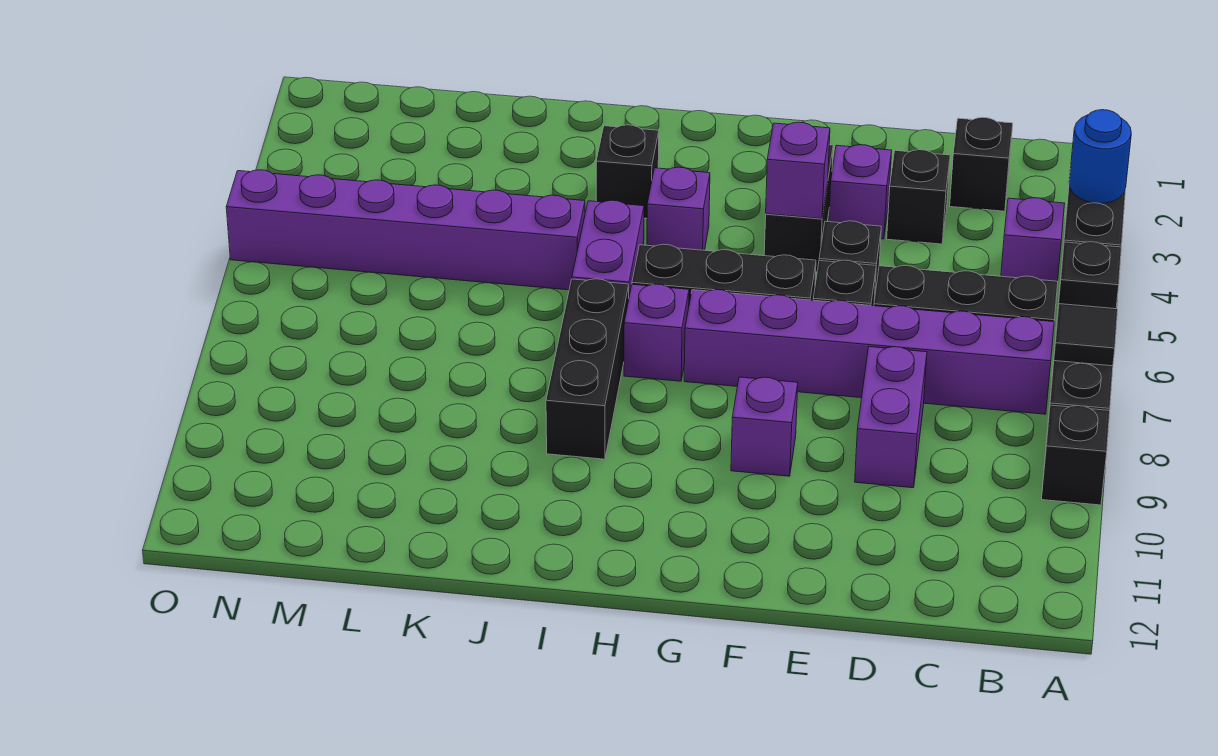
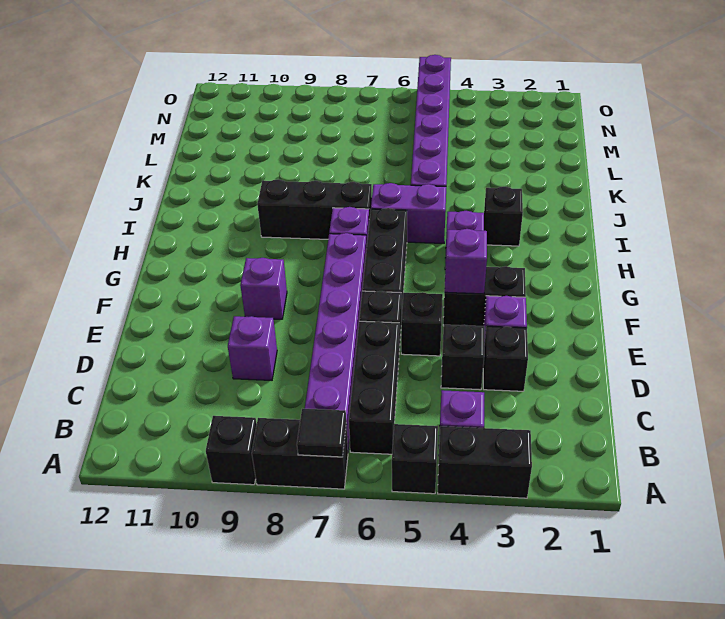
blue 1x1 round brick [1069,110,1131,203] -> none
black 1x1 brick [950,117,1013,211] -> black 1x1 brick moved to [441,325,484,390]
purple 1x2 brick [855,347,927,488] -> purple 1x1 brick [228,316,277,380]

